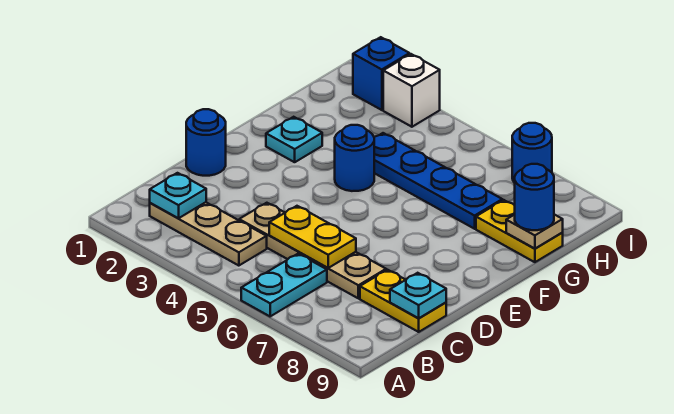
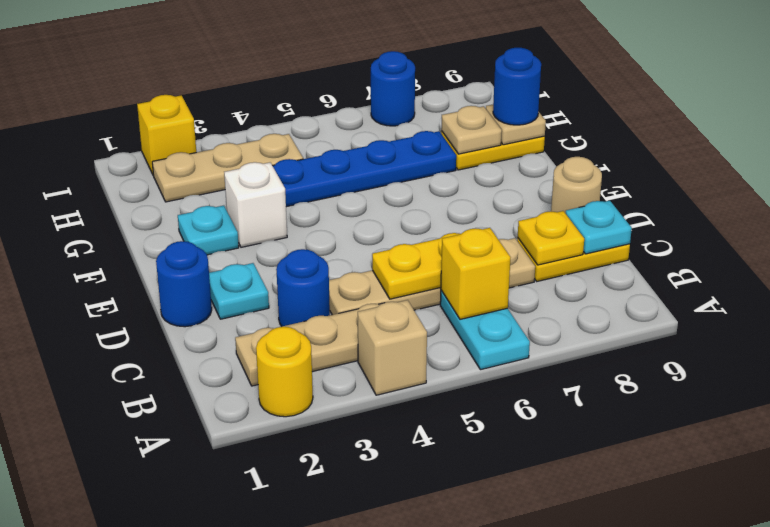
none -> yellow 1x1 round brick [256,327,313,417]
none -> tan 1x1 brick [358,300,427,395]
cyan 1x1 plate [150,173,206,218] -> cyan 1x1 plate moved to [209,263,269,319]
none -> yellow 1x1 brick [441,228,511,319]
none -> yellow 1x1 plate [518,211,584,265]
none -> tan 1x1 round brick [551,157,602,213]
blue 1x1 round brick [335,125,374,191] -> blue 1x1 round brick moved to [276,249,330,326]
none -> tan 1x1 plate [441,106,502,154]
none -> tan 1x3 plate [152,134,303,202]
blue 1x1 brick [353,37,409,110] -> yellow 1x1 brick [137,95,196,176]
white 1x1 brick [383,54,440,127] -> white 1x1 brick moved to [224,162,287,247]

